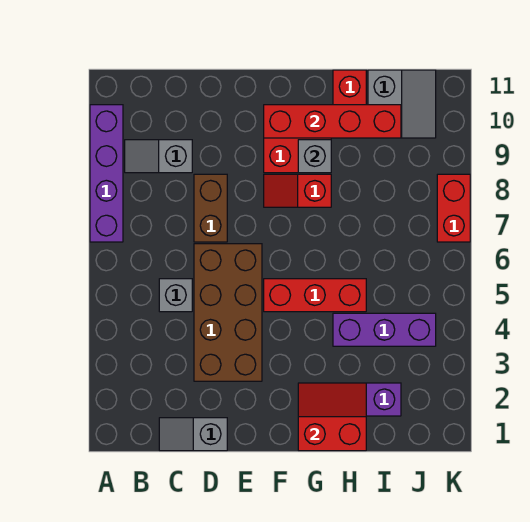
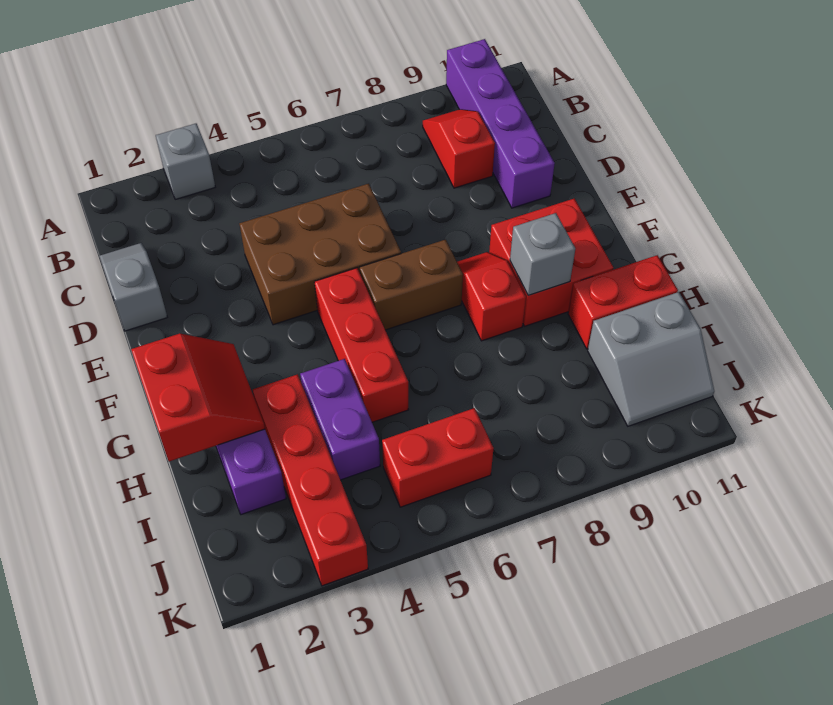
purple 1x4 brick [90,105,123,242] -> purple 1x4 brick turned to [446,39,555,208]
grey 1x2 slope [125,140,192,173] -> red 1x2 slope [423,109,495,188]
grey 1x1 brick [159,279,192,312] -> grey 1x1 brick moved to [156,124,215,199]
brown 2x4 brick [194,244,262,381] -> brown 2x3 brick [239,184,401,325]
brown 1x2 brick [194,174,227,242] -> brown 1x2 brick moved to [360,240,463,330]
red 1x4 brick [264,105,401,138] -> red 1x4 brick moved to [253,374,368,586]
purple 1x3 brick [333,313,436,346] -> purple 1x2 brick [300,359,380,480]
red 1x2 brick [437,174,470,242] -> red 1x2 brick moved to [382,408,494,507]

